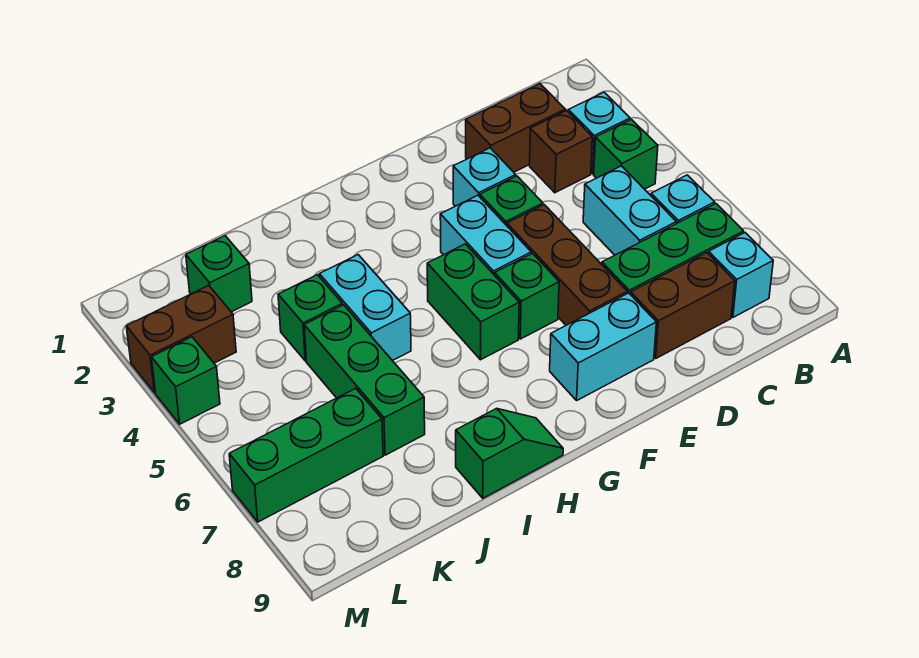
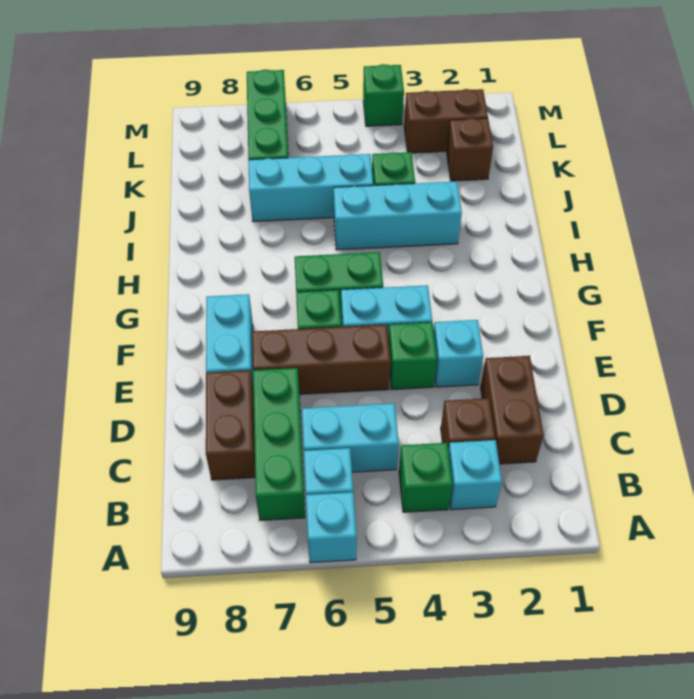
cyan 1x1 brick [708,233,773,317] -> cyan 1x1 brick moved to [306,492,357,563]
green 1x2 slope [456,408,563,498] -> none
cyan 1x2 brick [319,255,411,361] -> cyan 1x3 brick [334,181,462,250]
green 1x3 brick [304,305,425,455] -> cyan 1x3 brick [248,154,373,222]
green 1x1 brick [186,236,252,312] -> brown 1x1 brick [447,118,493,181]
brown 1x2 brick [126,285,236,393] -> brown 1x2 brick turned to [404,89,488,153]

